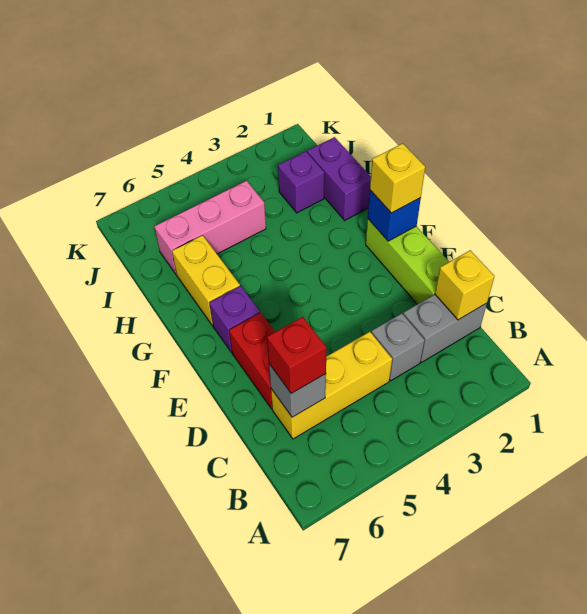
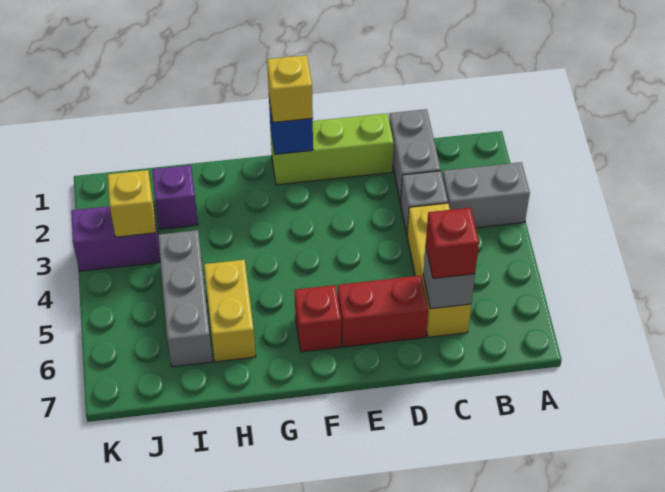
none -> grey 1x2 brick [442,162,530,228]
yellow 1x1 brick [435,250,495,320] -> yellow 1x1 brick moved to [108,170,156,237]
purple 1x1 brick [209,286,260,352] -> red 1x1 brick [295,285,341,352]
yellow 1x2 brick [172,235,240,325] -> yellow 1x2 brick turned to [204,260,256,362]
purple 1x2 brick [307,137,371,220] -> purple 1x2 brick moved to [71,205,160,271]
pink 1x3 brick [154,181,266,275] -> grey 1x3 brick [158,230,213,367]

